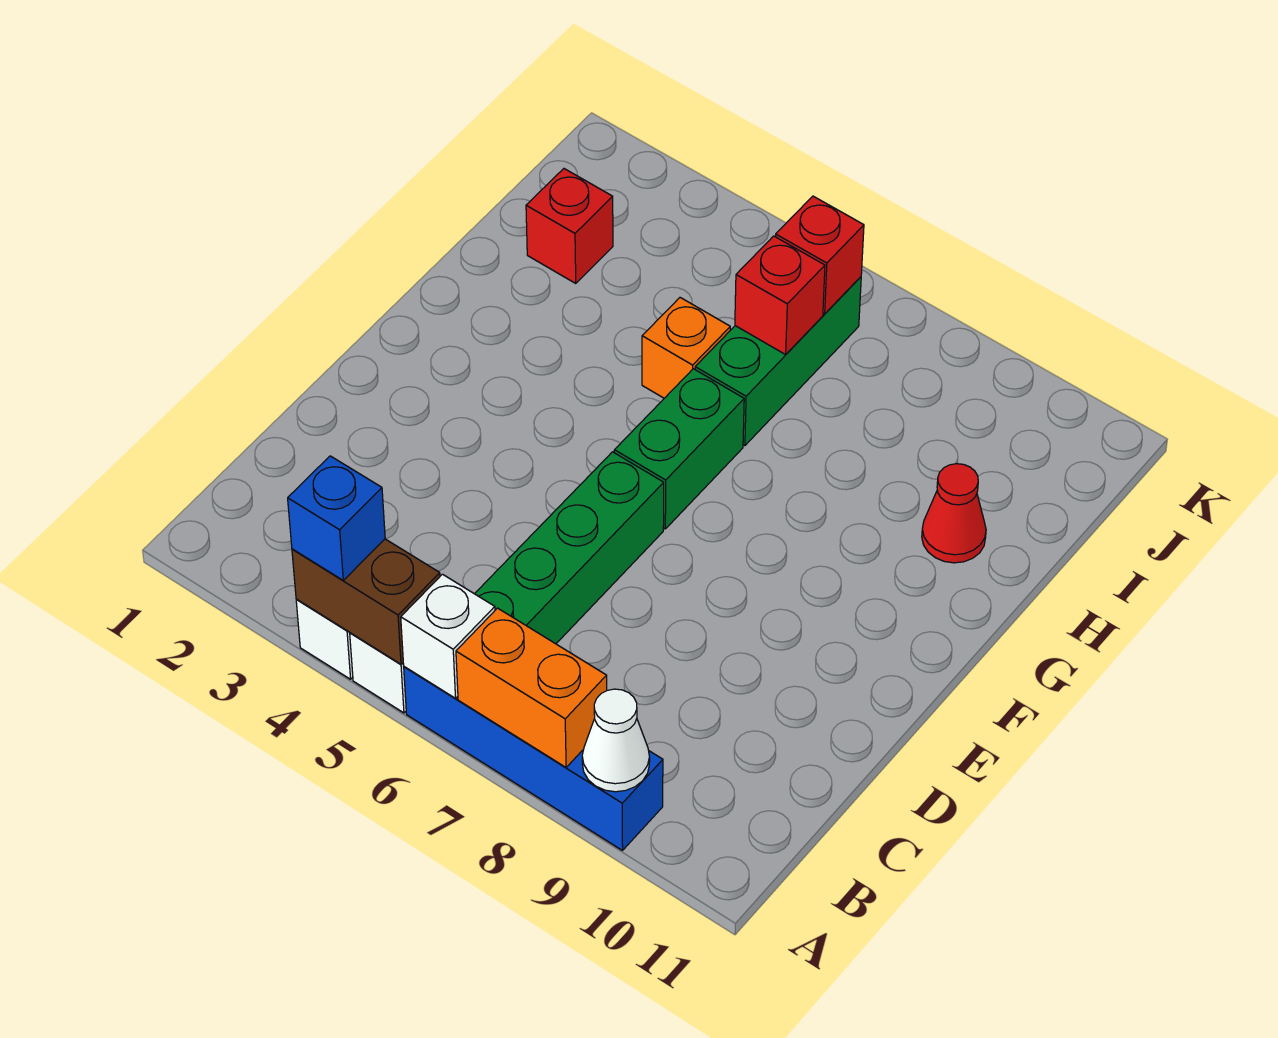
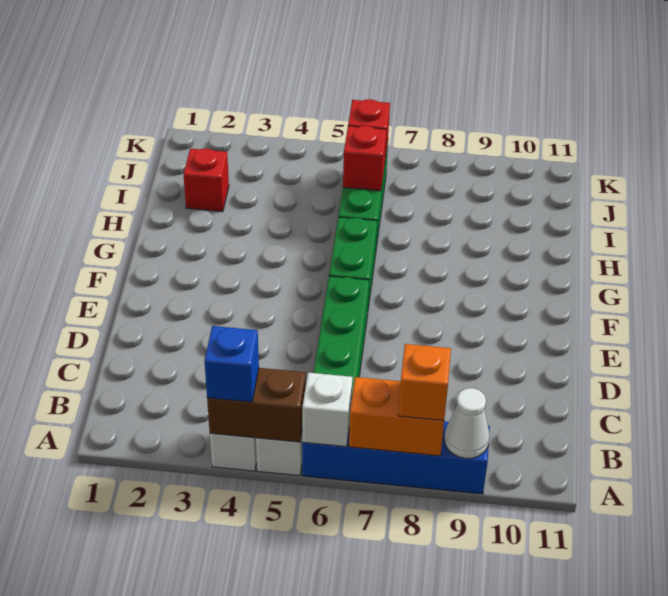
orange 1x1 brick [642,298,730,398] -> orange 1x1 brick moved to [398,344,451,421]
red 1x1 cone [922,464,986,563] -> none

